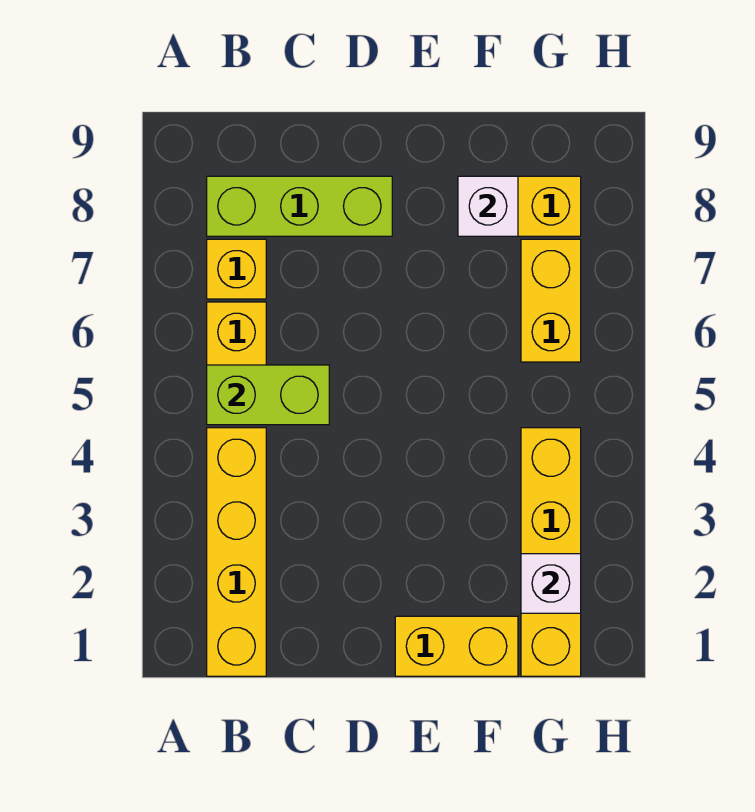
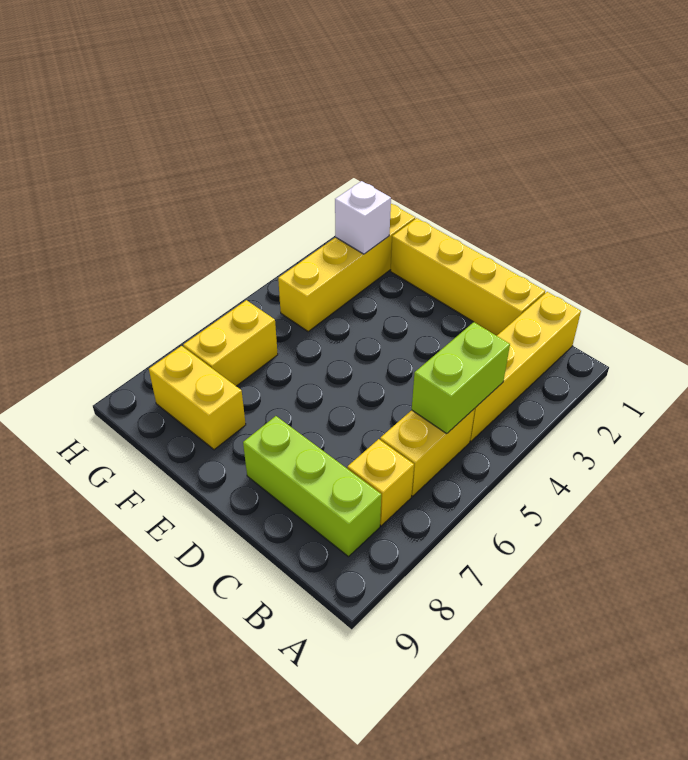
lime 1x2 brick [207,365,329,425] -> lime 1x2 brick turned to [412,322,510,433]
yellow 1x2 brick [395,616,518,676] -> yellow 1x4 brick [391,218,545,336]
white 1x1 brick [458,176,518,236] -> none

